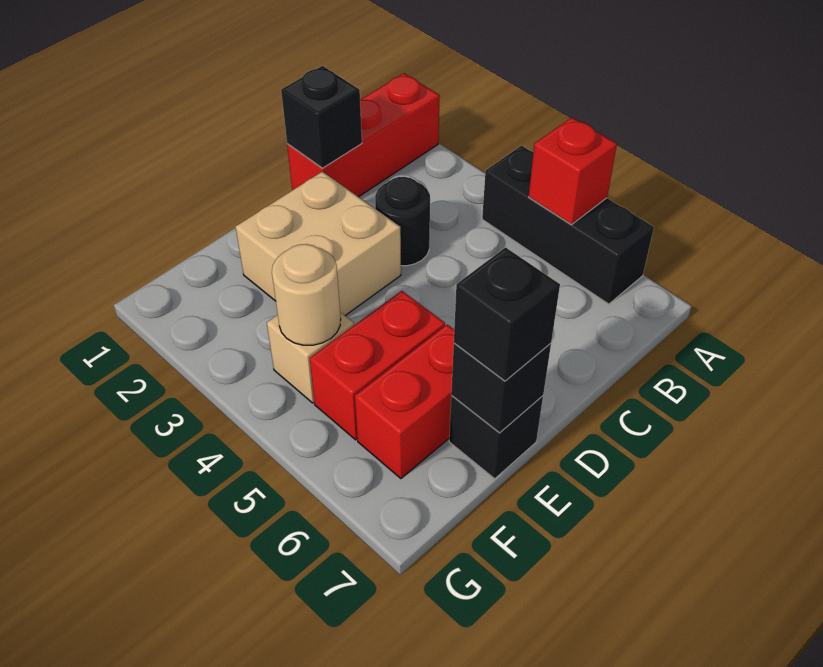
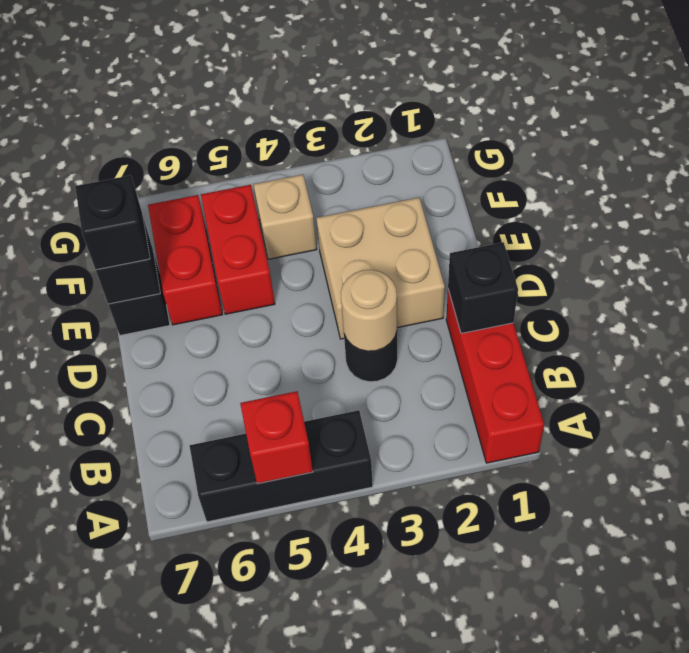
tan 1x1 round brick [272,244,341,345] -> tan 1x1 round brick moved to [341,270,397,351]

